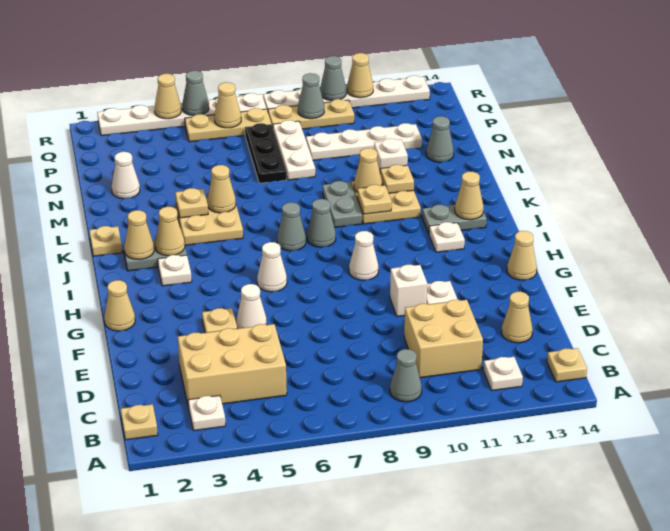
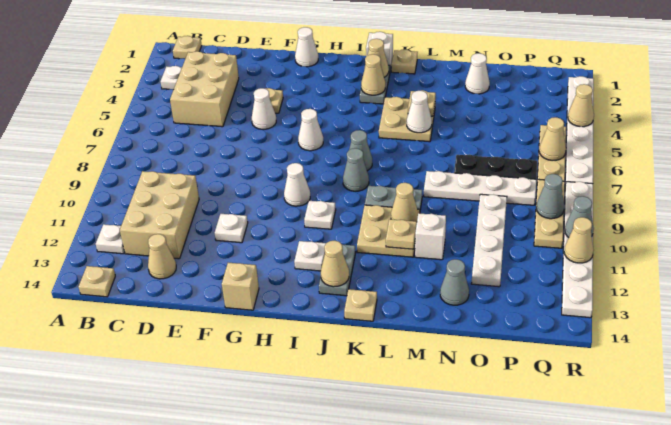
grey 1x1 cone [390,349,422,402] -> none
tan 2x2 brick [404,299,483,378] -> tan 2x3 brick [120,171,199,259]
white 1x1 brick [390,265,427,316] -> white 1x1 brick moved to [366,32,393,71]
tan 1x1 cone [104,280,135,331] -> white 1x1 cone [295,27,318,67]
tan 1x1 cone [507,231,537,280] -> tan 1x1 brick [222,263,259,310]
white 1x1 plate [158,255,192,286] -> white 1x1 plate moved to [304,201,336,229]
tan 1x1 plate [358,185,392,214] -> tan 1x1 plate moved to [344,289,377,321]
tan 1x1 cone [207,165,236,213] -> white 1x1 cone [407,91,432,133]
white 1x3 plate [273,120,315,180] -> white 1x4 plate [424,171,536,205]
grey 1x1 cone [182,71,209,116] -> none

